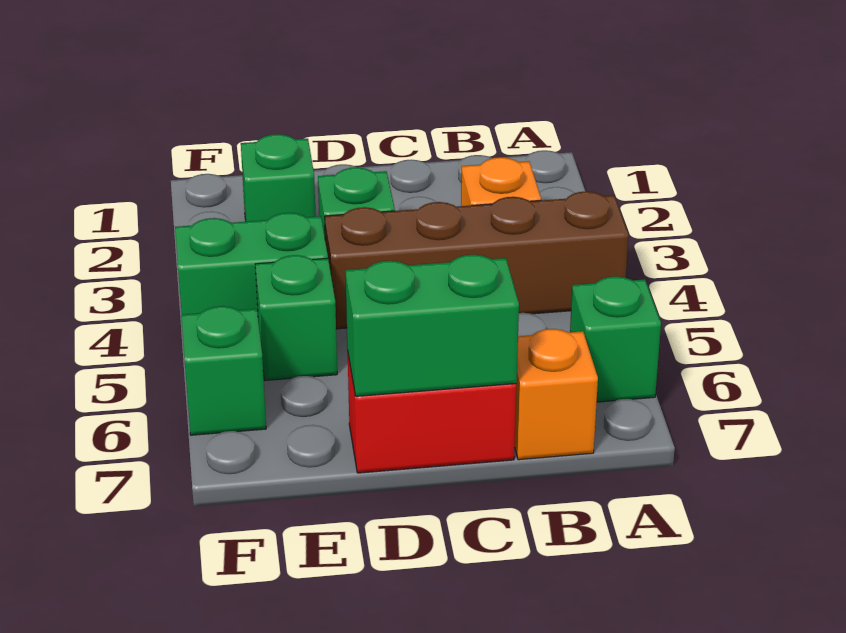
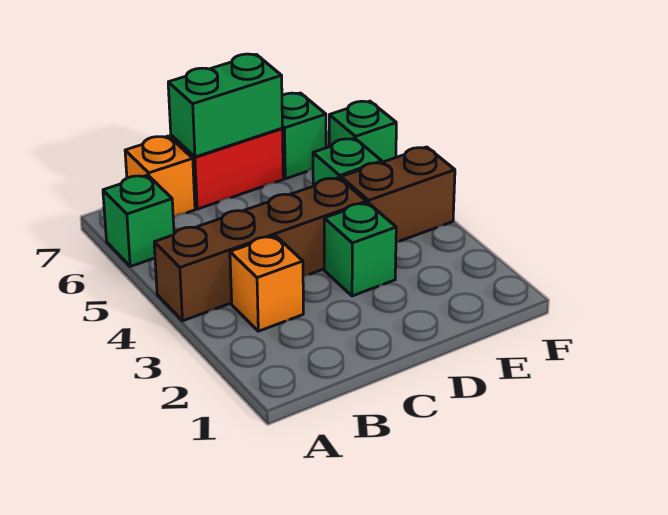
green 1x1 brick [241,134,316,222] -> green 1x1 brick moved to [282,93,326,179]
green 1x2 brick [175,213,328,315] -> brown 1x2 brick [341,147,455,242]

